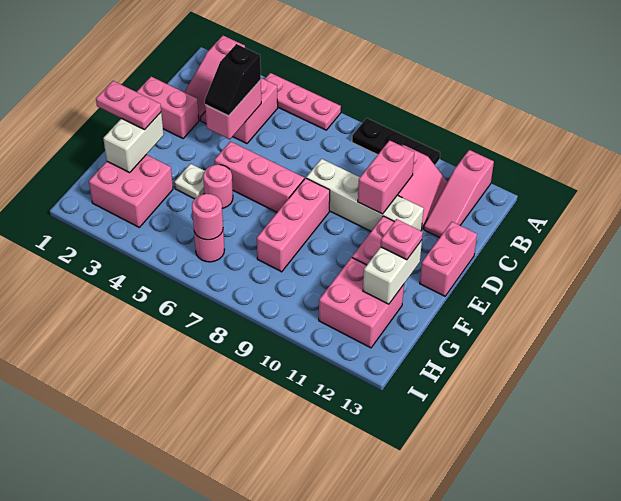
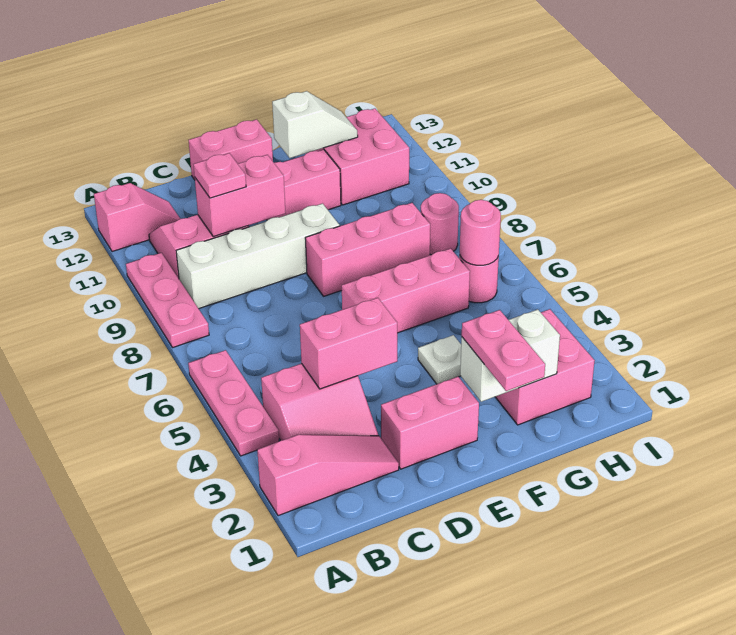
black 1x3 plate [352,118,440,165] -> pink 1x3 plate [126,253,209,348]
pink 1x3 slope [424,150,494,238] -> pink 1x2 slope [94,183,180,252]
black 1x2 slope [205,44,261,116] -> none
pink 1x2 brick [137,77,199,138] -> pink 1x2 brick turned to [381,377,479,469]
white 1x4 brick [306,159,424,231] -> white 1x4 brick turned to [176,204,340,309]
pink 1x3 brick [215,141,304,212] -> pink 1x3 brick turned to [342,248,470,333]
pink 1x1 round brick [203,165,233,208] -> pink 1x1 round brick moved to [421,193,459,255]
white 1x2 brick [363,240,422,304] -> white 1x2 slope [272,91,358,158]
pink 1x1 plate [381,219,423,260] -> pink 1x1 plate moved to [193,153,246,198]

